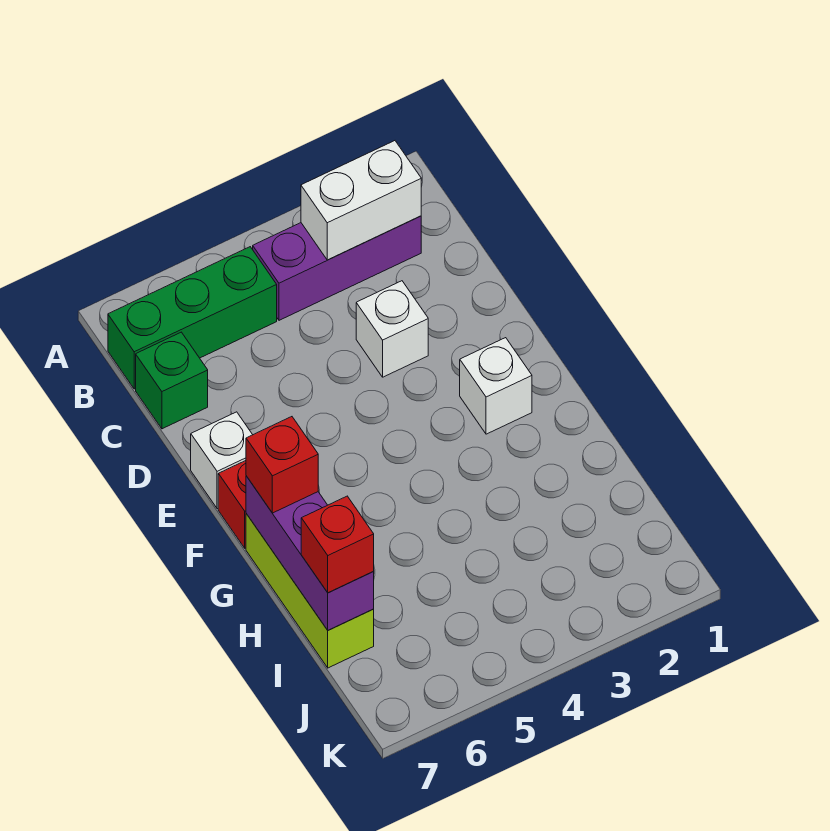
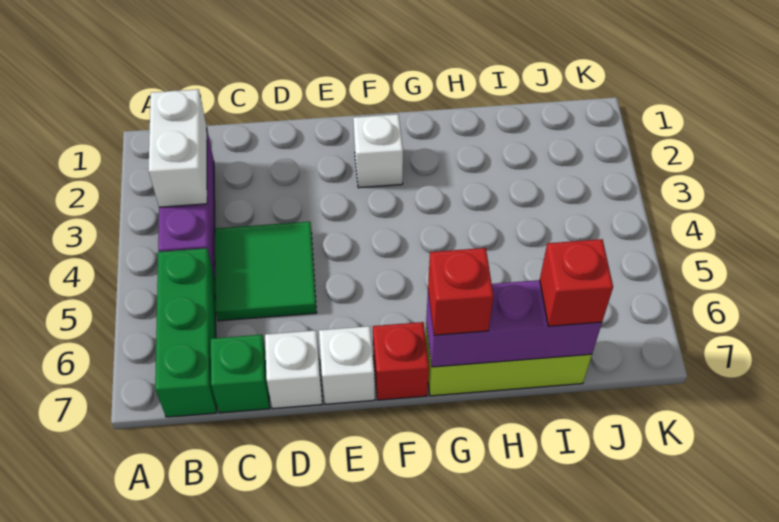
none -> green 2x2 tile [215,222,317,321]
white 1x1 brick [356,281,428,377] -> white 1x1 brick moved to [265,330,322,409]

